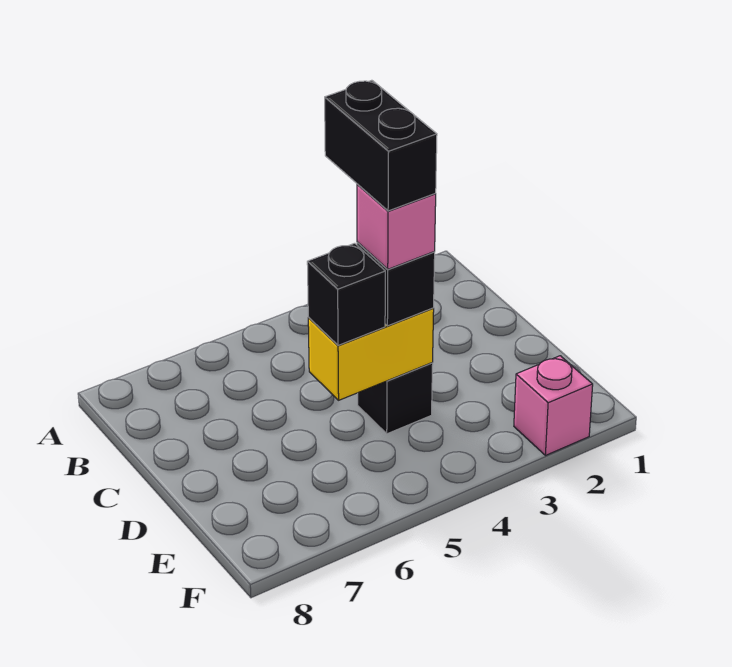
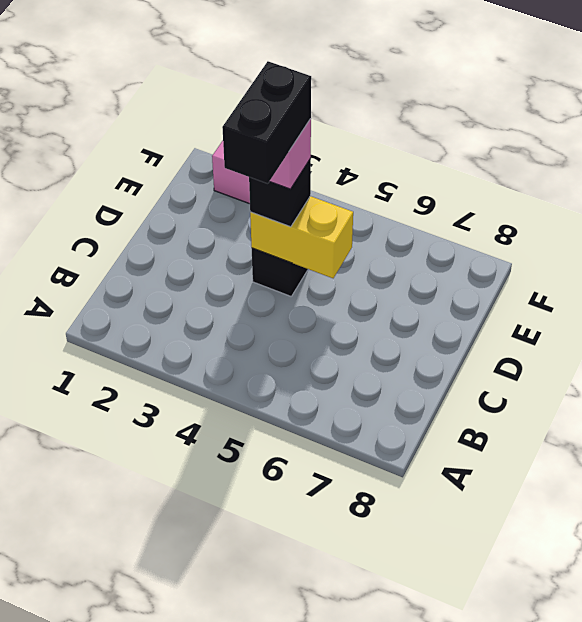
black 1x1 brick [307,243,385,345] -> none

